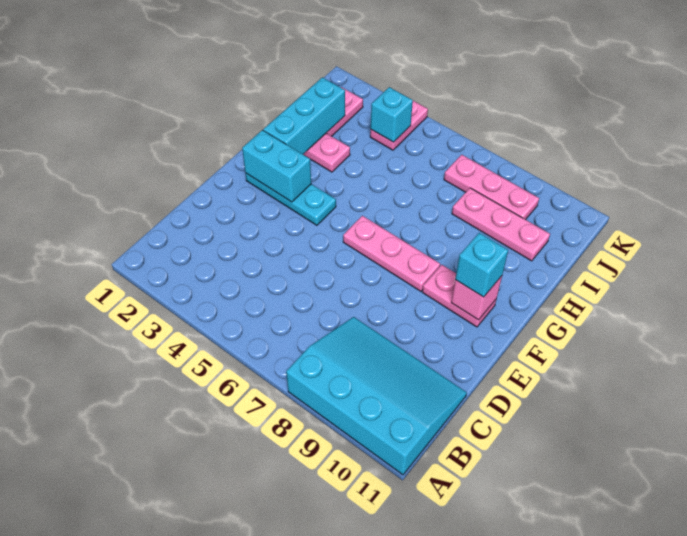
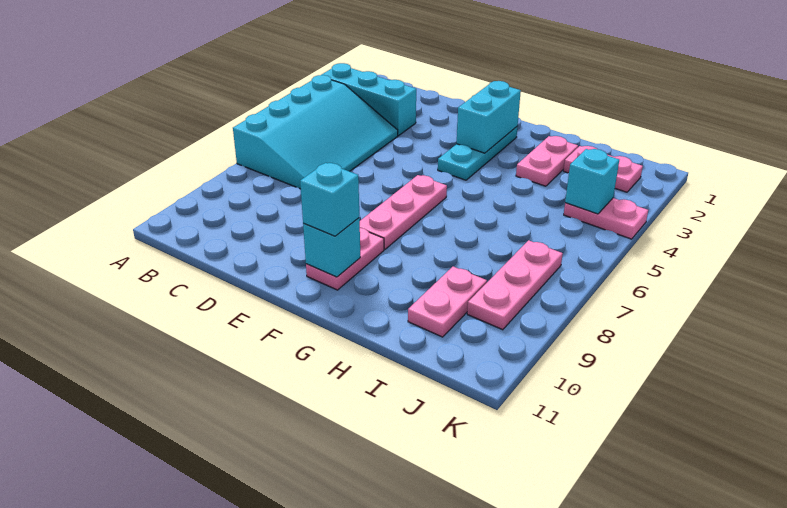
cyan 3x4 slope [286,317,467,475] -> cyan 3x4 slope moved to [233,75,398,189]
pink 1x1 brick [451,276,502,320] -> cyan 1x1 brick [303,218,360,277]
cyan 1x3 brick [263,77,345,154] -> cyan 1x3 brick moved to [322,63,416,136]
pink 1x3 plate [452,188,550,261] -> pink 1x2 plate [408,266,487,337]

